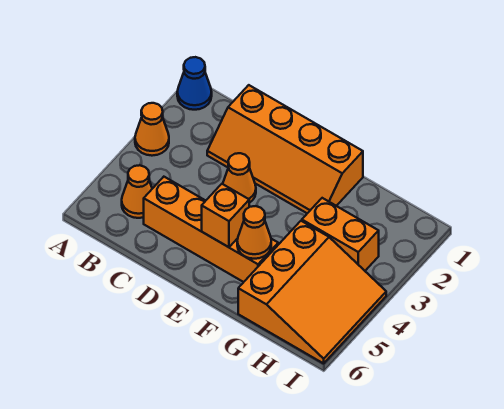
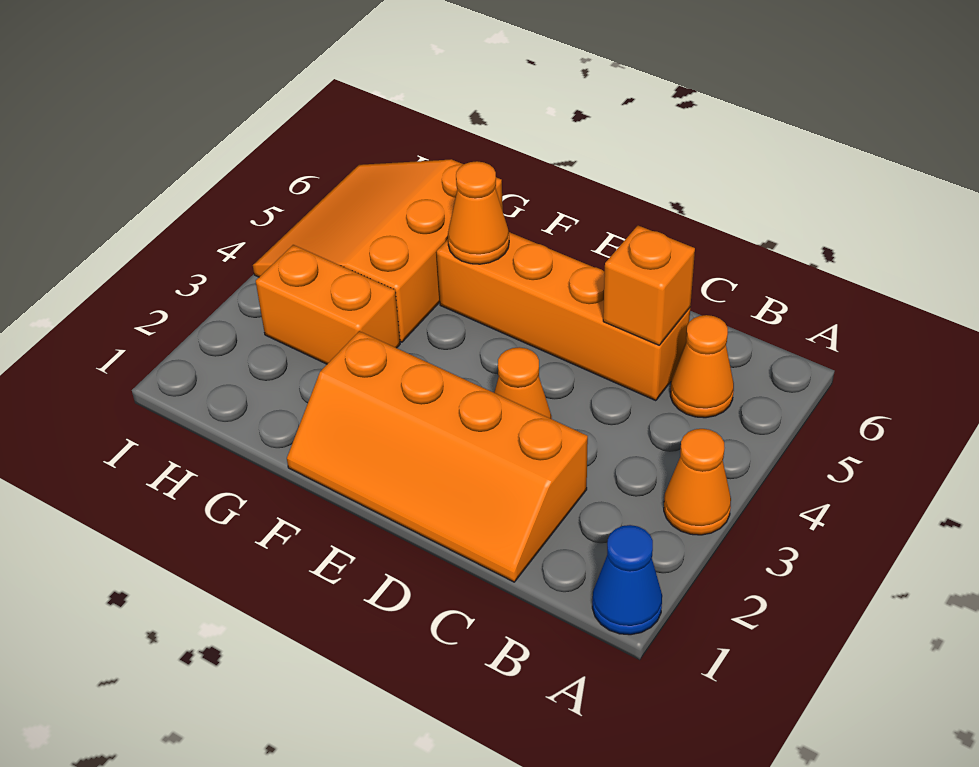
orange 2x4 slope [207,85,363,213] -> orange 2x4 slope turned to [287,331,588,582]
orange 1x1 brick [202,184,249,247] -> orange 1x1 brick moved to [603,226,695,345]

